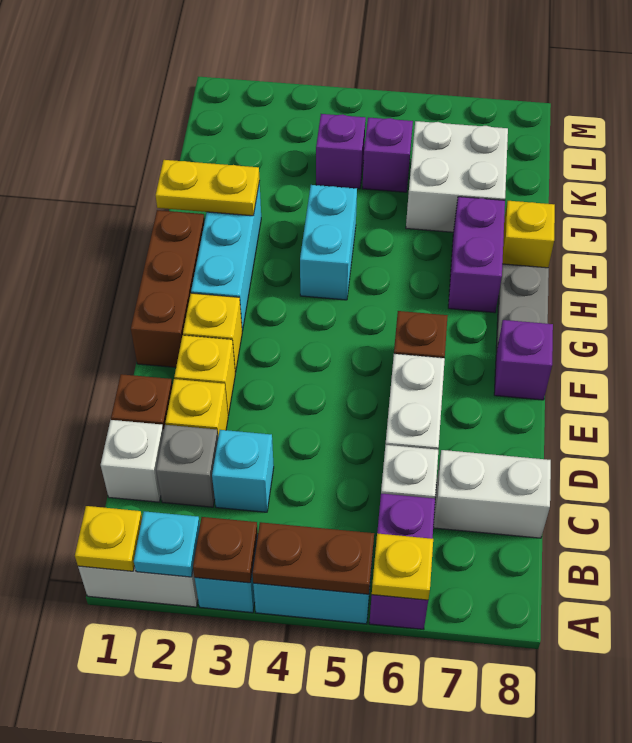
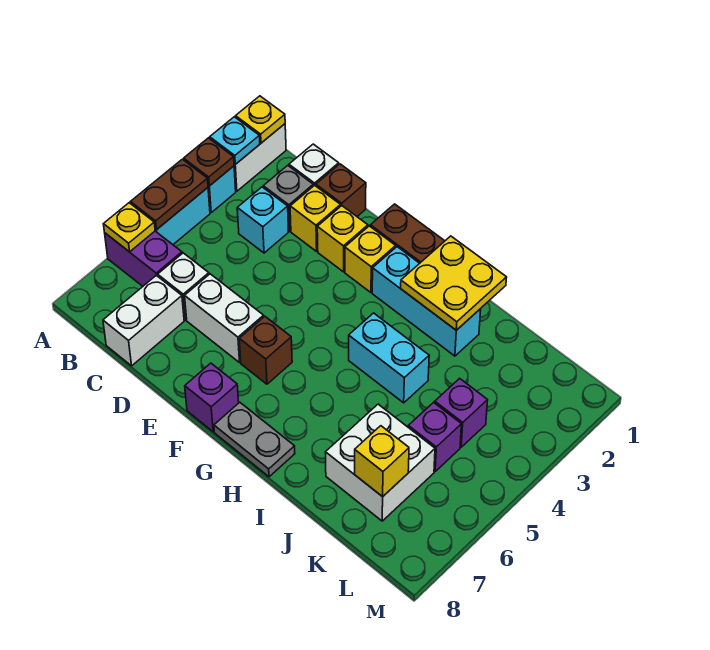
purple 1x2 brick [448,197,505,313] -> none
yellow 1x2 plate [155,160,260,216] -> yellow 2x2 plate [401,236,507,330]
yellow 1x1 brick [502,201,555,268] -> yellow 1x1 brick moved to [355,426,409,497]

